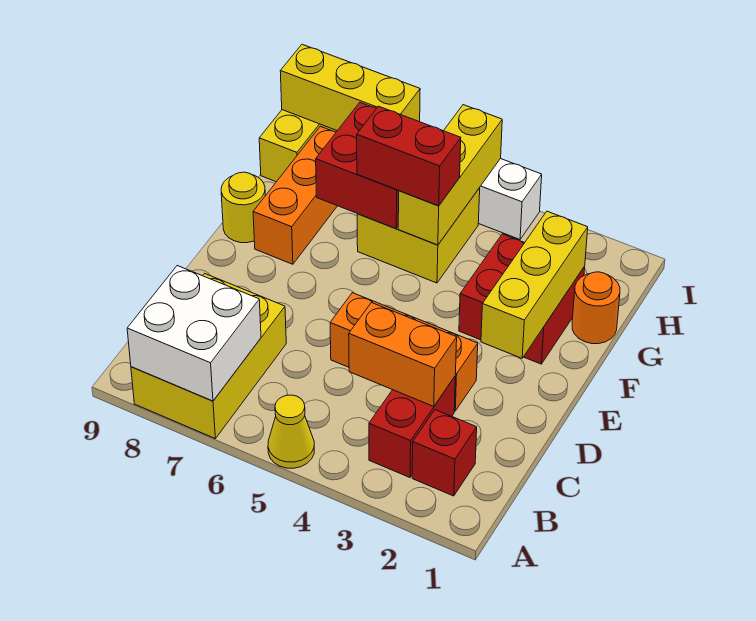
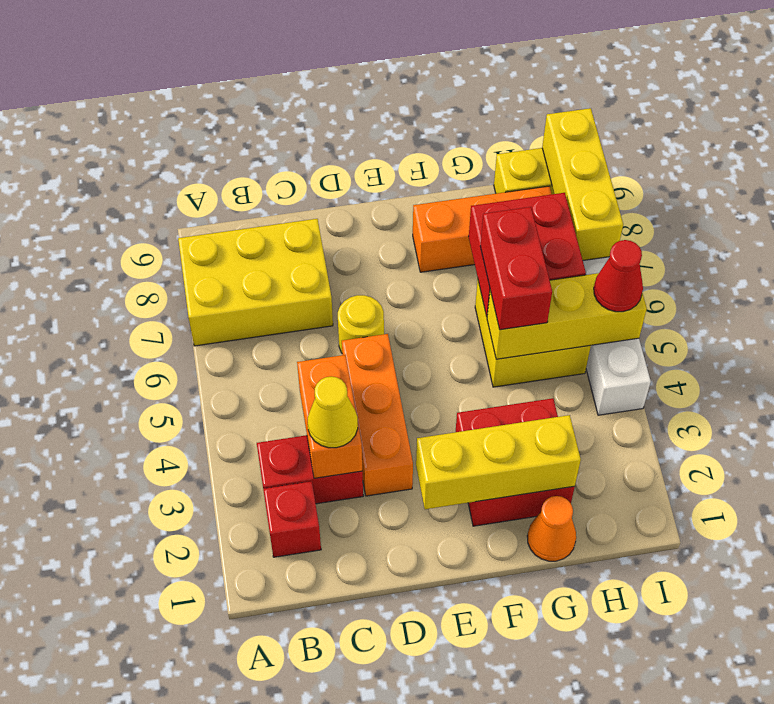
yellow 1x1 cone [268,395,314,468] -> yellow 1x1 cone moved to [308,376,358,448]
white 2x2 brick [127,266,261,401] -> none
yellow 1x1 round brick [221,172,265,243] -> yellow 1x1 round brick moved to [338,295,384,353]
orange 1x1 round brick [572,272,620,344] -> orange 1x1 cone [527,496,576,561]
none -> red 1x1 cone [594,240,643,312]

